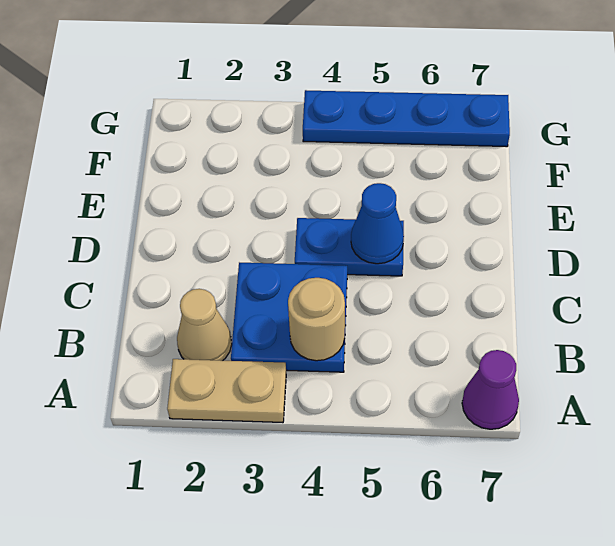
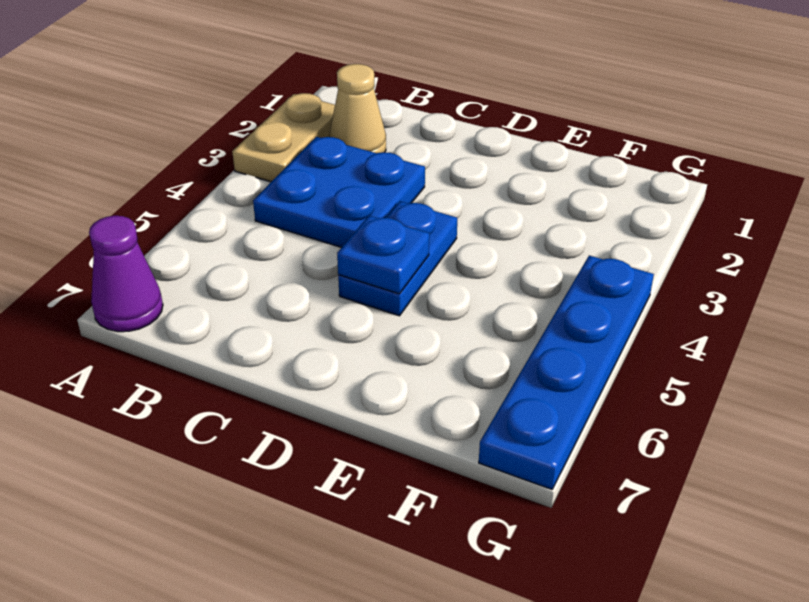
tan 1x1 round brick [288,278,345,361] -> none
blue 1x1 cone [351,183,404,264] -> blue 1x1 plate [337,216,429,294]

